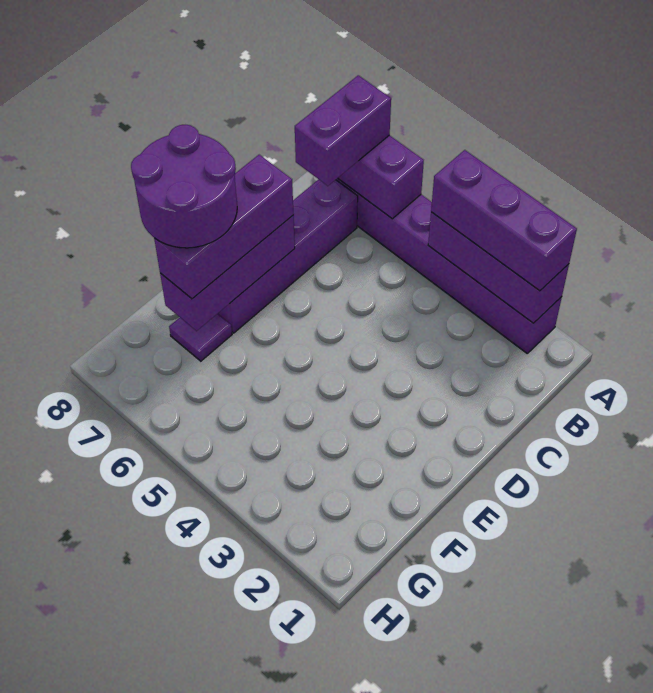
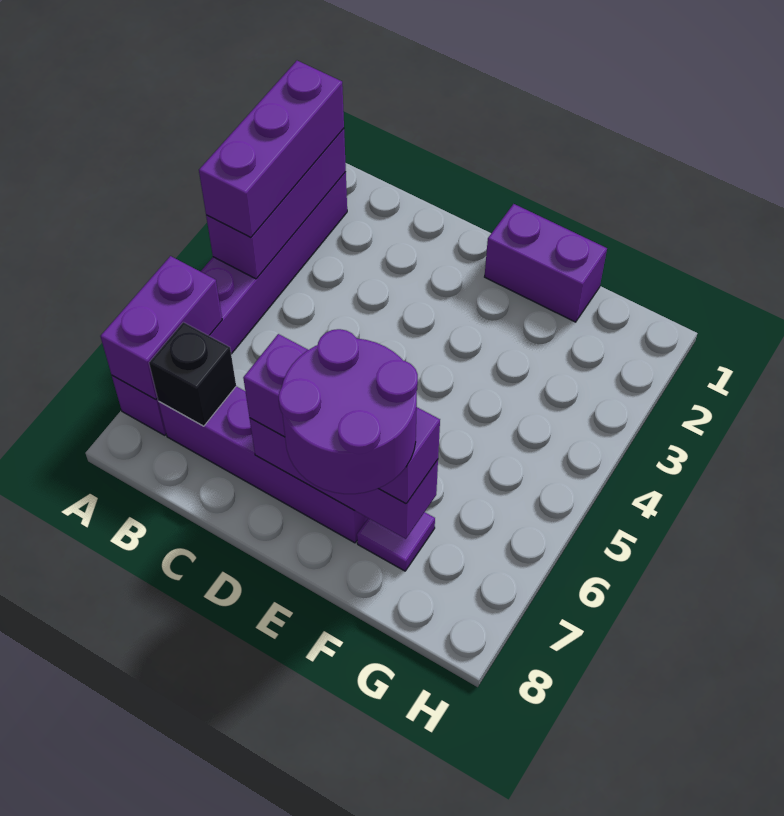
purple 1x2 brick [295,75,391,186] -> purple 1x2 brick moved to [485,204,607,322]
none -> black 1x1 brick [149,322,236,426]

